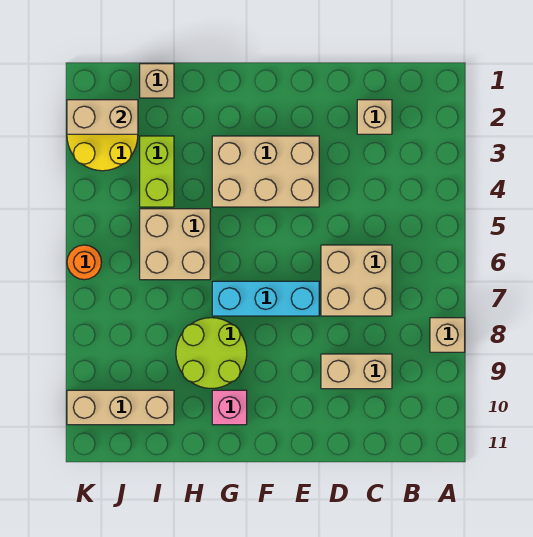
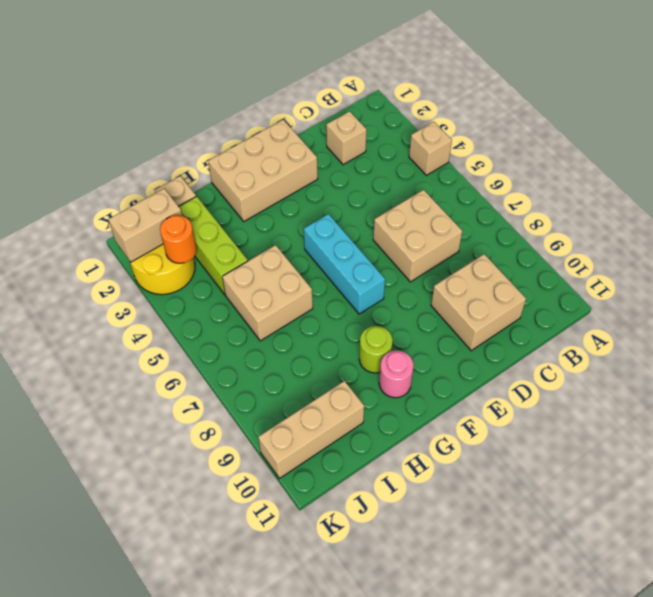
tan 1x1 brick [430,318,465,352] -> tan 1x1 brick moved to [409,122,452,175]
tan 1x2 brick [321,354,392,389] -> tan 2x2 brick [431,254,526,351]
tan 2x3 brick [212,136,319,207] -> tan 2x3 brick moved to [208,120,318,221]
cyan 1x3 brick [212,281,319,316] -> cyan 1x3 brick turned to [304,214,385,314]
lime 2x2 round brick [176,318,247,388] -> lime 1x1 round brick [359,326,393,373]
pink 1x1 brick [212,390,247,425] -> pink 1x1 round brick [379,350,414,398]
lime 1x2 brick [140,136,174,207] -> lime 1x3 brick [179,196,248,295]
orange 1x1 round brick [67,245,102,280] -> orange 1x1 round brick moved to [160,215,197,263]

